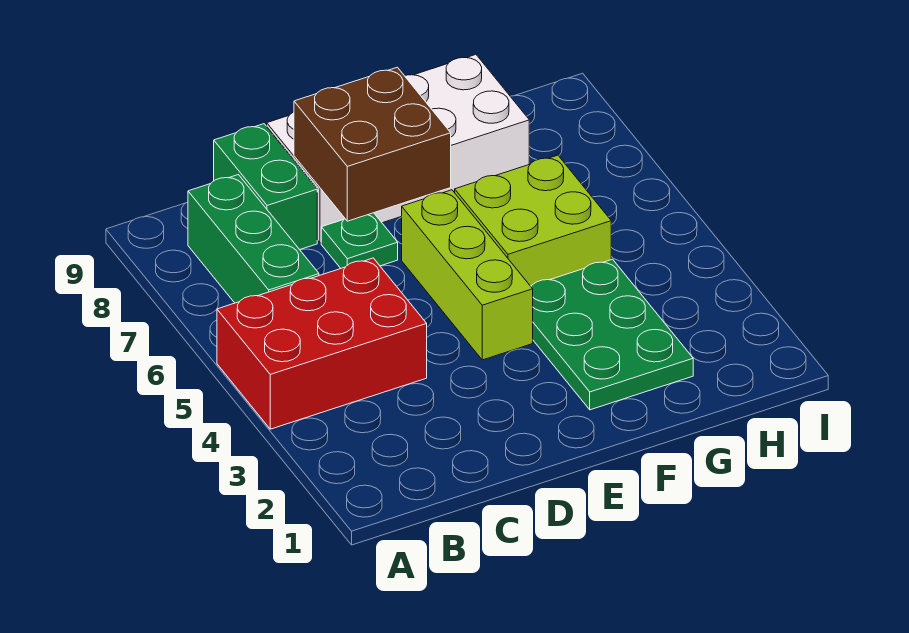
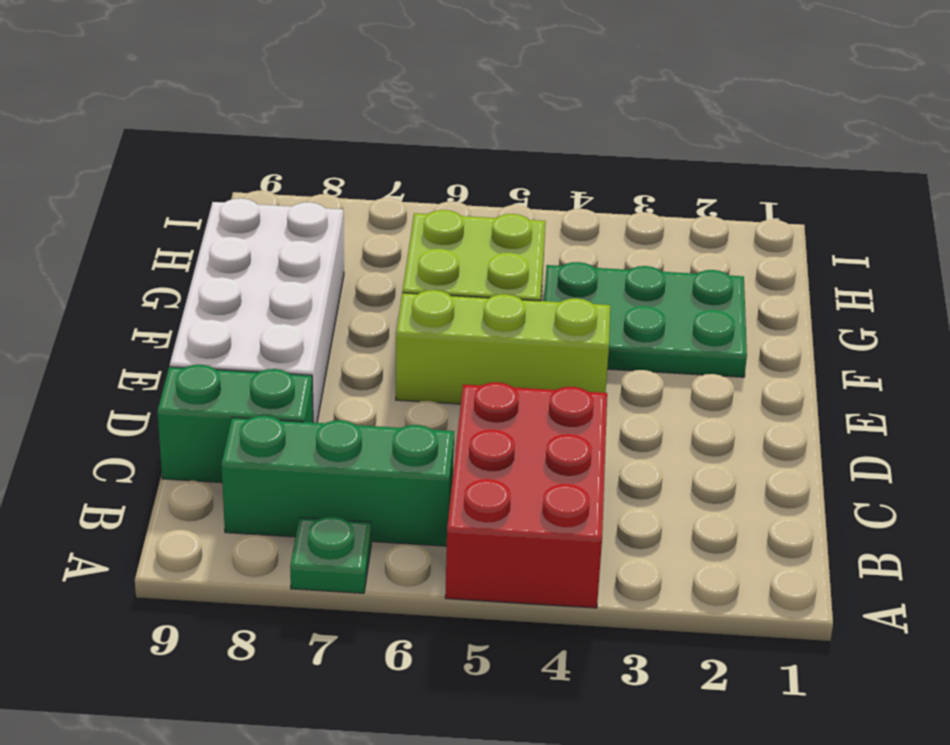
green 1x1 plate [321,213,398,268] -> green 1x1 plate moved to [290,517,371,593]
brown 2x2 brick [294,67,451,221] -> none

